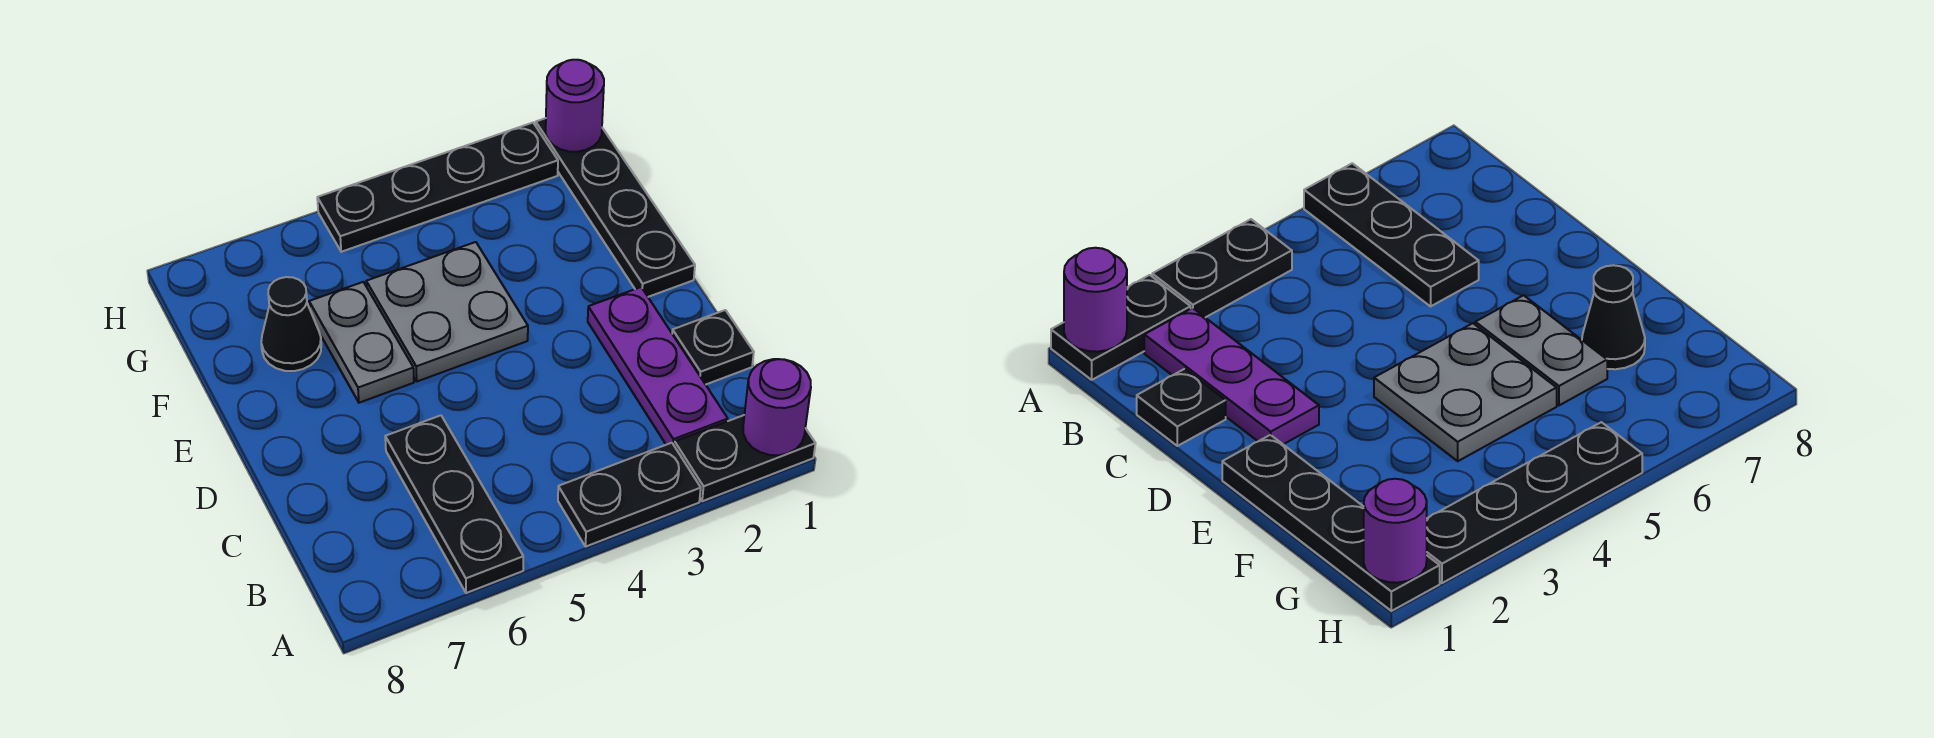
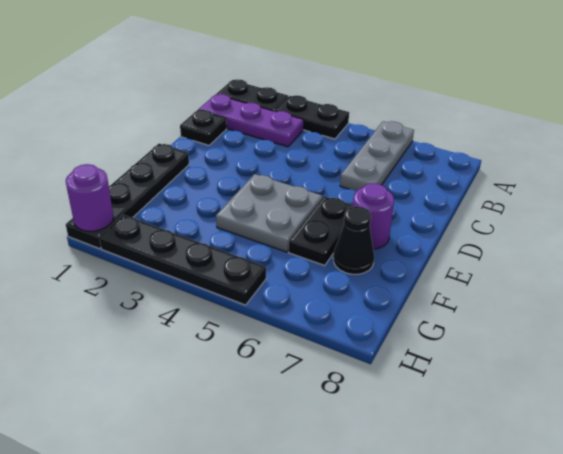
purple 1x1 round brick [743,359,811,455] -> purple 1x1 round brick moved to [353,183,394,249]
black 1x3 plate [385,415,523,593] -> grey 1x3 plate [340,121,414,191]
purple 1x3 plate [588,287,728,445] -> purple 1x3 plate turned to [199,94,303,147]
grey 1x2 plate [309,282,414,403] -> black 1x2 plate [289,196,353,266]

